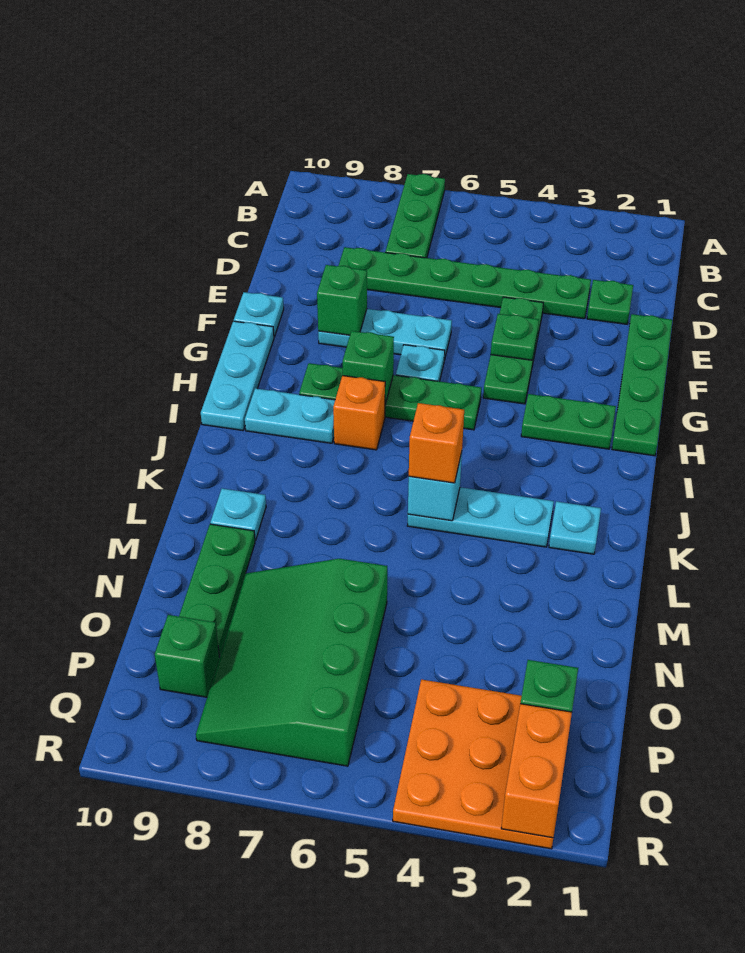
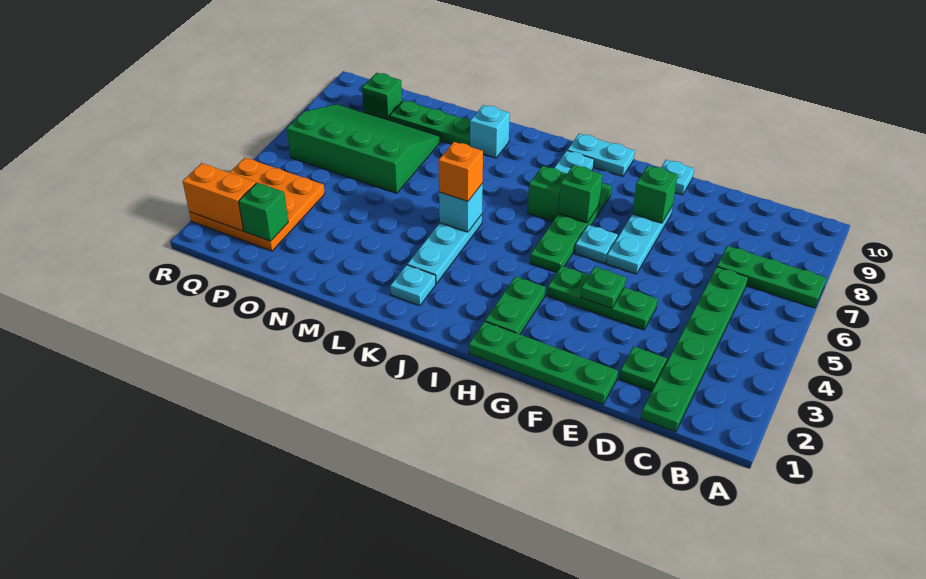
green 1x6 plate [339,247,591,319] -> green 1x6 plate moved to [641,267,748,432]
cyan 1x3 plate [201,321,274,431] -> cyan 1x2 plate [567,134,635,176]
orange 1x1 brick [333,376,385,450] -> green 1x1 brick [528,166,567,222]
cyan 1x1 plate [210,488,266,541] -> cyan 1x1 brick [470,105,510,158]

